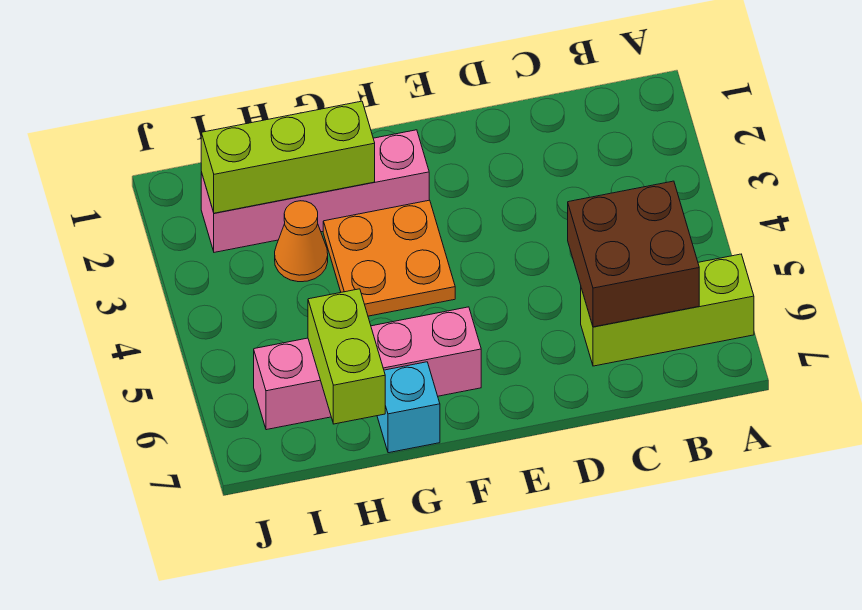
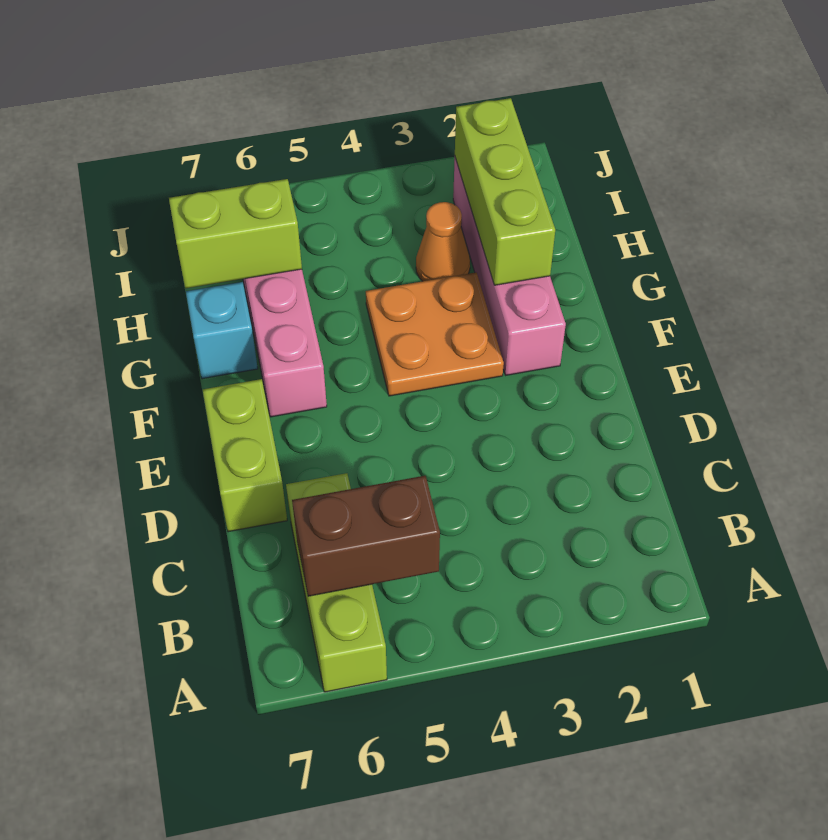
brown 2x2 brick [568,181,699,327] -> brown 1x2 brick [292,476,440,596]
none -> lime 1x2 brick [203,379,287,532]

